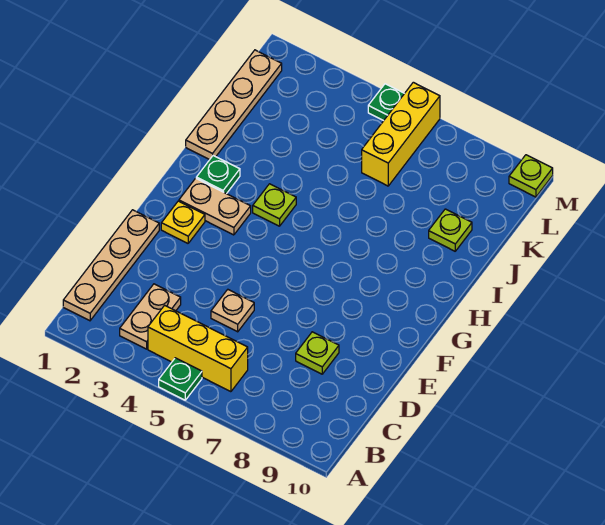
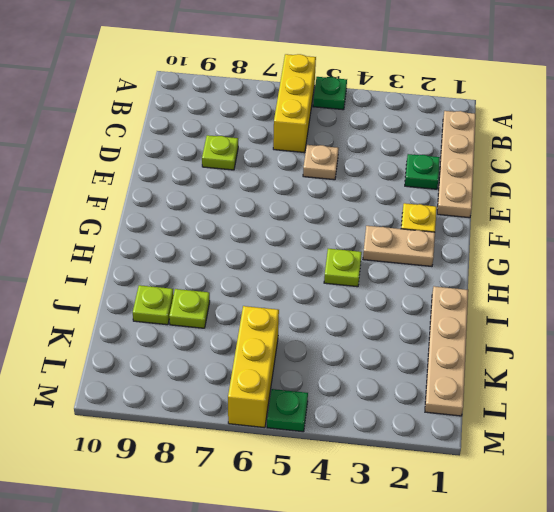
tan 1x2 plate [120,284,181,349] -> none
yellow 1x3 brick [148,305,248,392] -> yellow 1x3 brick turned to [273,54,316,153]
green 1x1 plate [196,156,240,194] -> green 1x1 plate moved to [405,154,440,189]
lime 1x1 plate [509,155,553,197] -> lime 1x1 plate moved to [169,289,210,328]

